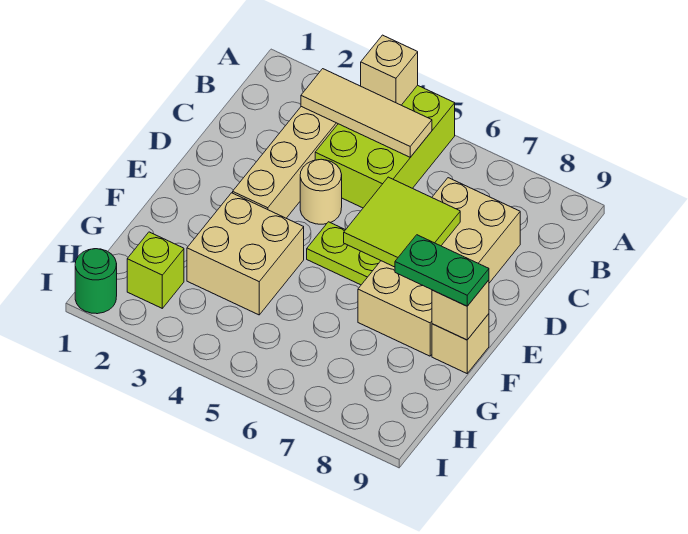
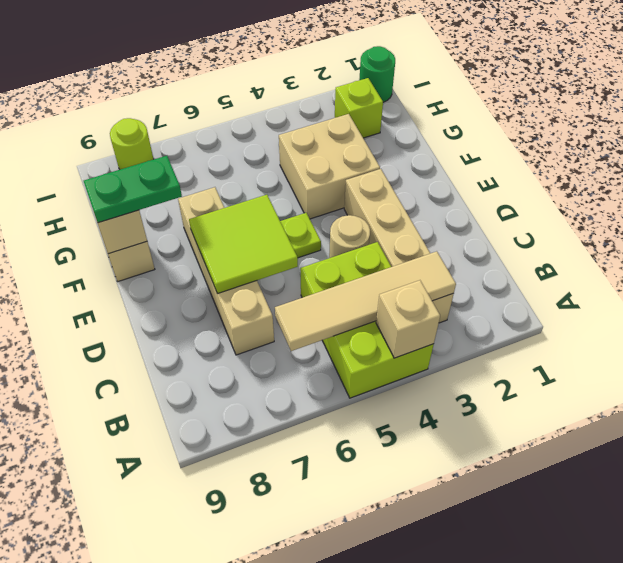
tan 1x3 tile [301,69,432,157] -> tan 1x4 tile [275,251,456,351]
tan 2x4 brick [358,178,520,356] -> tan 1x4 brick [178,187,274,355]
none -> lime 1x1 round brick [110,118,154,169]

